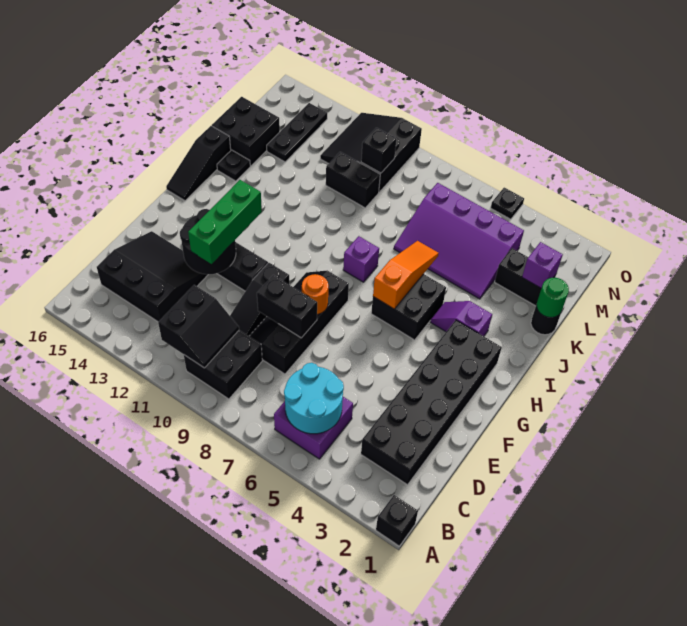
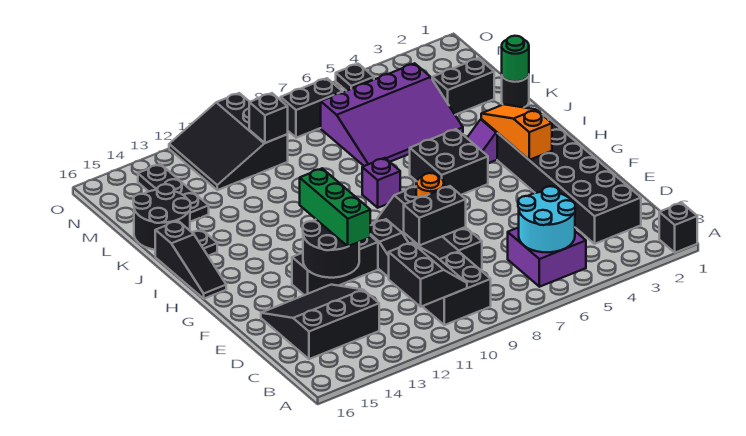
orange 1x3 slope [373,241,439,309] -> orange 1x3 slope moved to [481,104,552,160]
black 2x2 brick [212,97,280,166] -> black 2x2 round brick [133,184,191,250]
purple 1x1 brick [522,242,563,288] -> none
black 1x2 brick [326,152,380,208] -> black 1x2 brick moved to [281,78,342,138]

